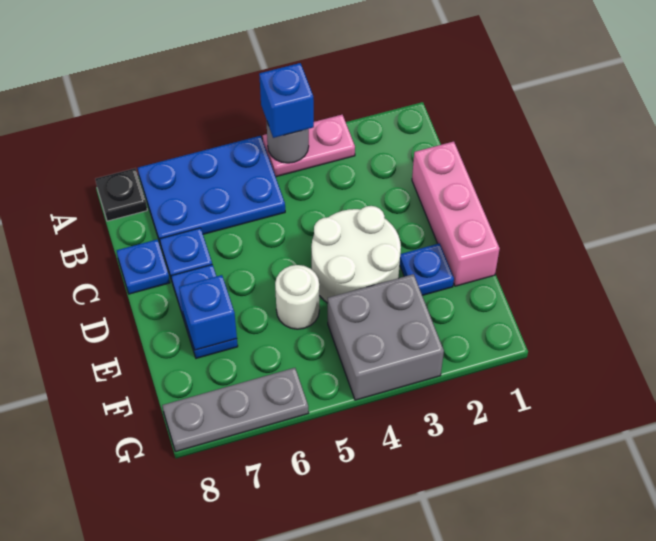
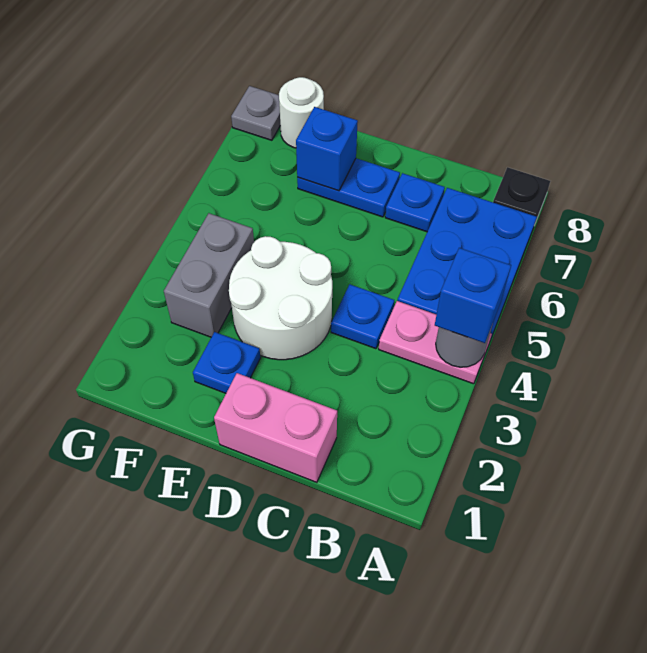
pink 1x2 plate [263,115,355,177] -> pink 1x2 plate turned to [379,301,492,384]
pink 1x3 brick [412,142,500,286] -> pink 1x2 brick [214,373,337,482]
blue 1x1 plate [117,239,170,294] -> blue 1x1 plate moved to [331,284,394,349]
white 1x1 round brick [275,265,319,329] -> white 1x1 round brick moved to [279,77,324,148]
grey 2x2 brick [328,274,444,400] -> grey 1x2 brick [164,213,254,337]
grey 1x3 plate [162,368,309,452] -> grey 1x1 plate [231,86,280,140]

